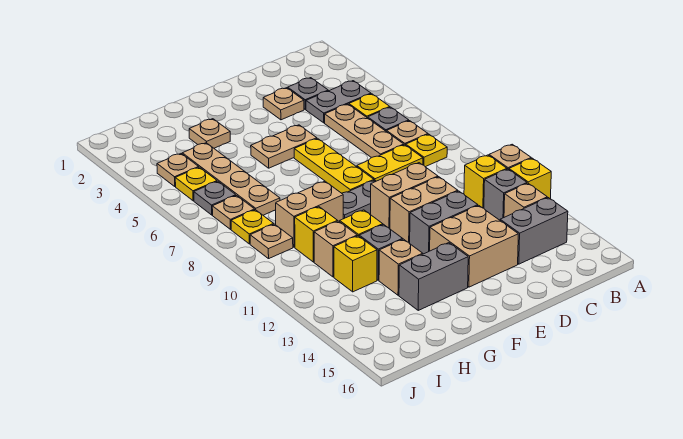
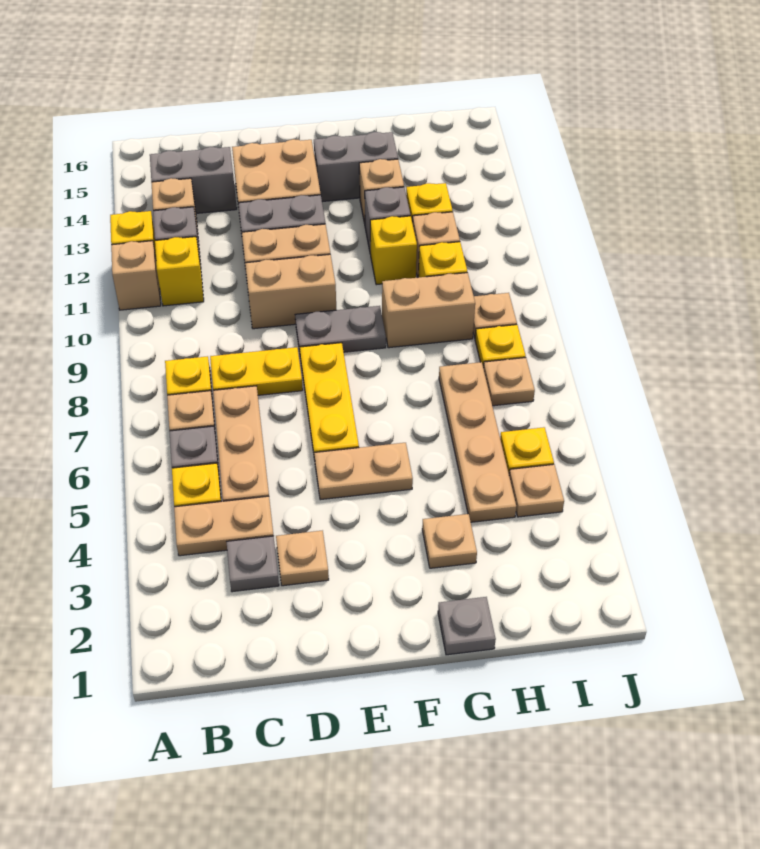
grey 1x2 plate [306,81,371,123] -> tan 1x2 plate [174,496,274,556]
grey 1x1 plate [194,181,236,215] -> grey 1x1 plate moved to [438,597,496,655]

